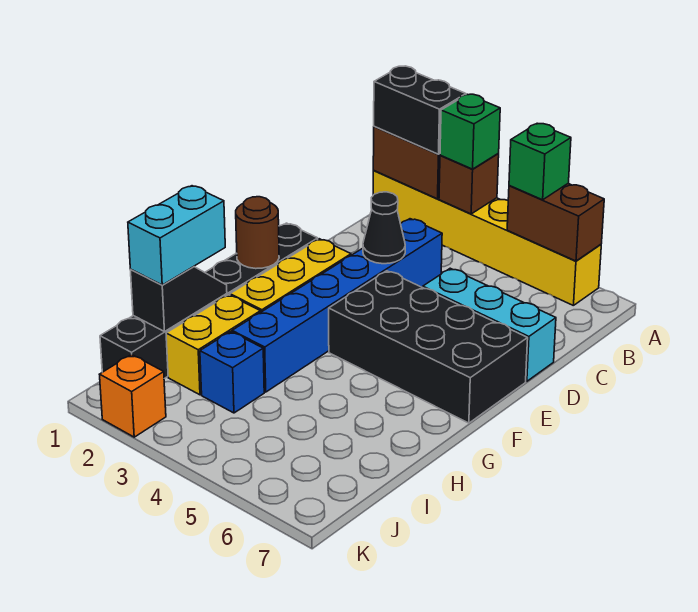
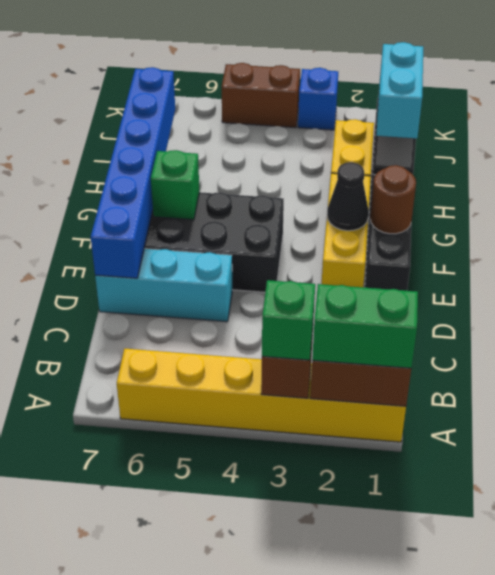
black 1x2 brick [374,66,466,154] -> green 1x2 brick [312,284,418,368]
brown 1x2 brick [507,184,604,261] -> brown 1x2 brick moved to [222,63,300,128]
green 1x1 brick [509,124,571,200] -> green 1x1 brick moved to [151,150,199,220]
blue 1x6 brick [232,219,442,392] -> blue 1x6 brick moved to [91,67,175,278]
black 1x1 cone [363,192,405,264] -> black 1x1 cone moved to [327,162,369,231]
blue 1x1 brick [200,332,264,413] -> blue 1x1 brick moved to [298,68,338,130]
orange 1x1 brick [99,354,166,437] -> none

